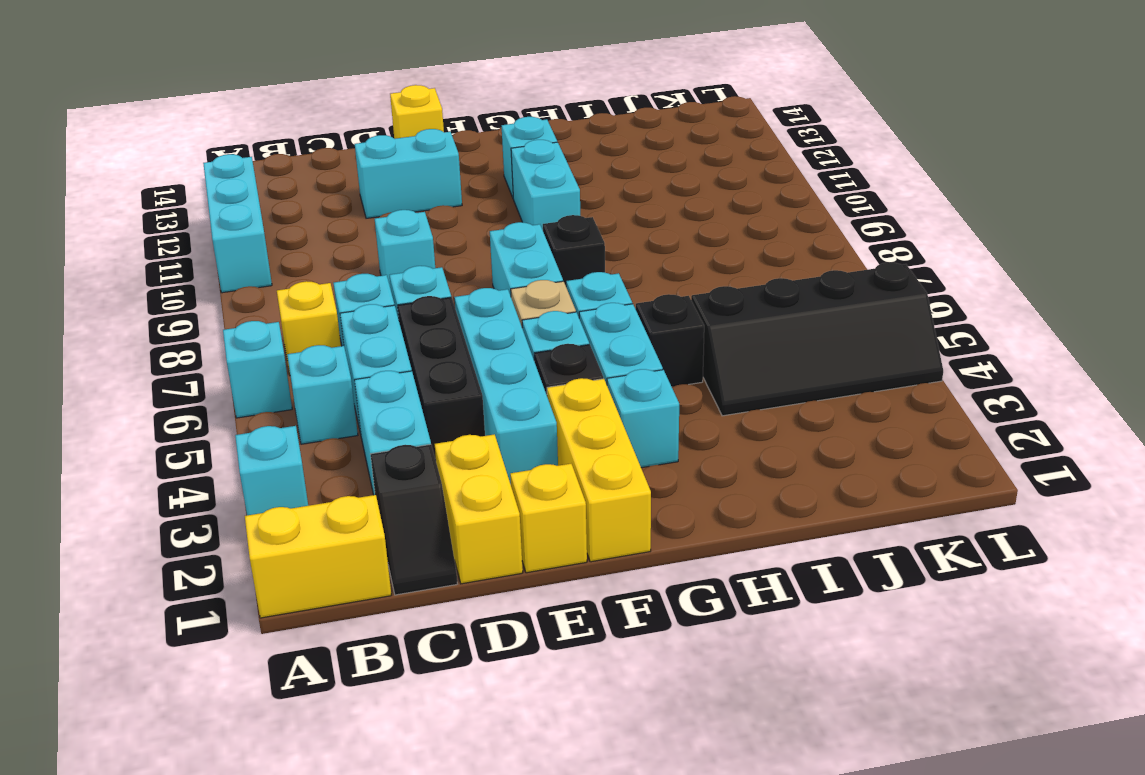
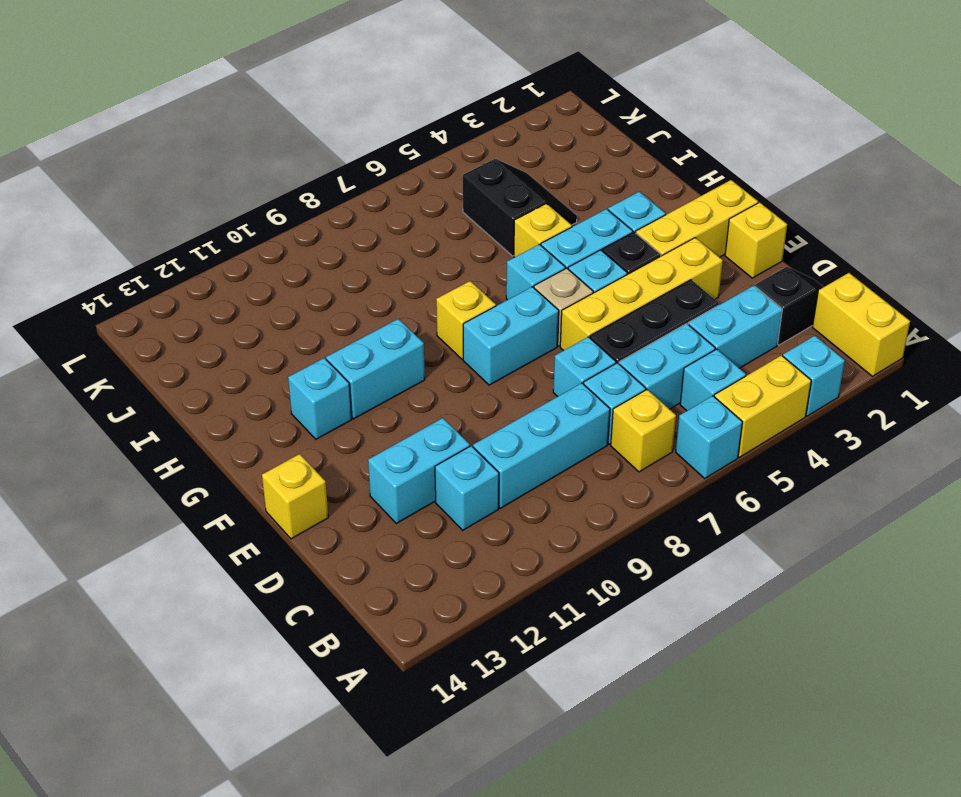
cyan 1x3 brick [203,154,272,293] -> cyan 1x3 brick moved to [473,383,610,508]
yellow 1x2 brick [435,434,523,584] -> yellow 1x2 brick moved to [714,355,811,457]
cyan 1x1 brick [375,210,435,289] -> cyan 1x1 brick moved to [435,446,499,530]
cyan 1x2 brick [355,129,462,218] -> cyan 1x2 brick turned to [368,418,470,523]
cyan 1x4 brick [454,288,558,484] -> yellow 1x4 brick [560,238,723,351]
black 1x1 brick [543,215,605,288] -> yellow 1x1 brick [436,281,496,359]
black 1x1 brick [636,294,704,387] -> yellow 1x1 brick [514,204,572,257]
black 2x4 slope [691,262,943,416] -> black 2x2 slope [463,159,577,256]

